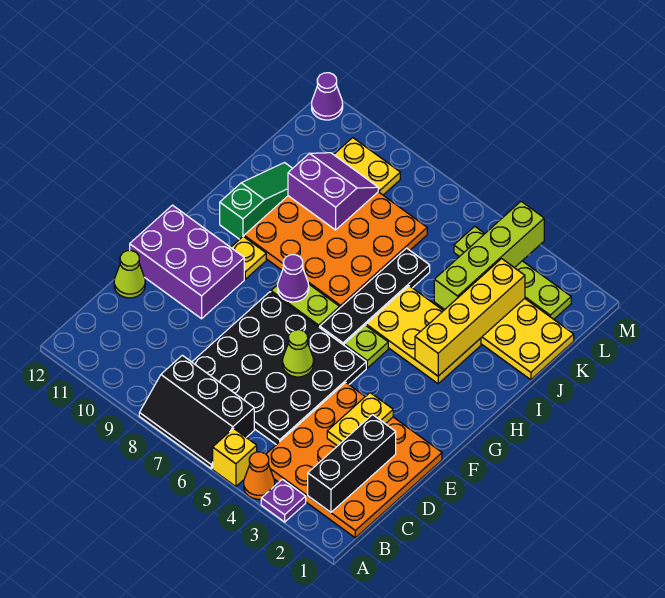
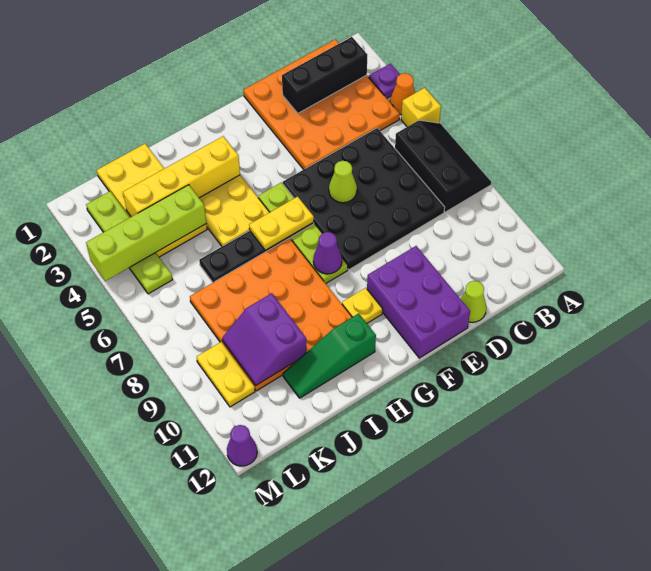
yellow 1x2 plate [327,393,393,446] -> yellow 1x2 plate moved to [249,197,314,250]

